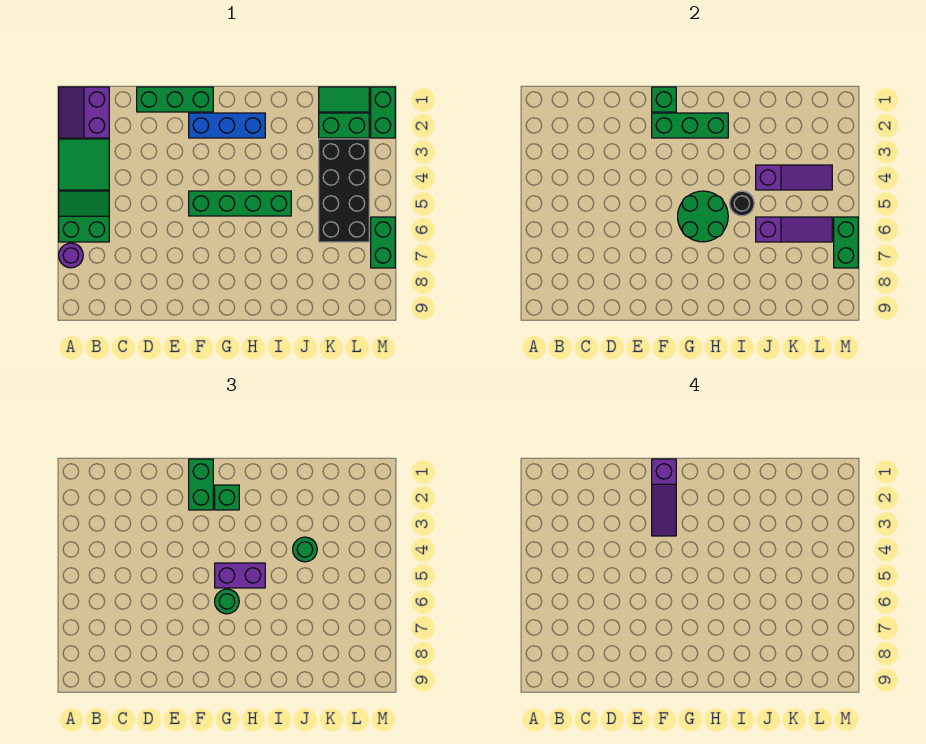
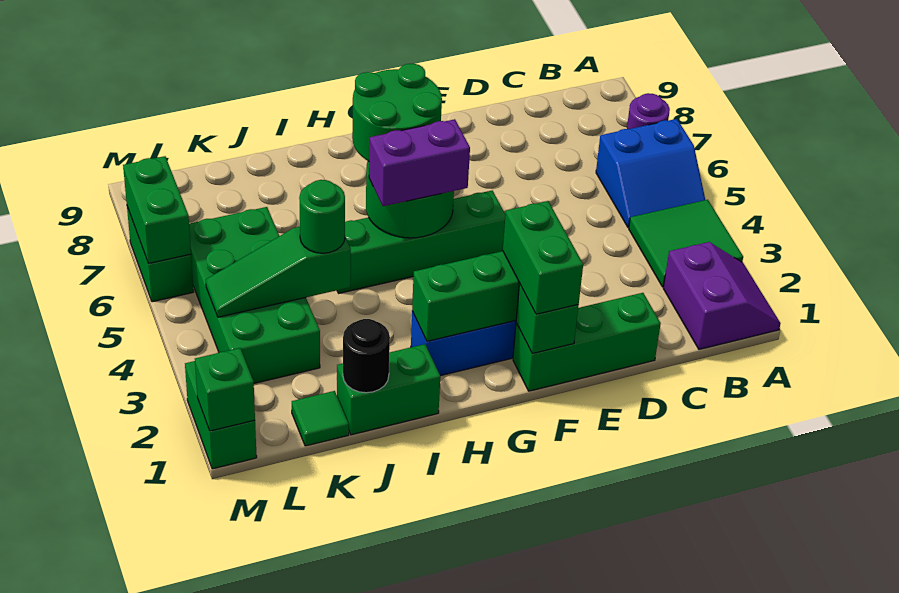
green 2x2 slope [59,191,109,242] -> blue 2x2 slope [596,119,705,228]
purple 1x3 slope [652,459,676,536] -> none
green 1x1 brick [215,485,239,510] -> green 1x1 brick moved to [195,348,255,431]
green 1x1 round brick [215,589,239,614] -> green 2x2 round brick [352,64,442,161]
black 1x1 round brick [730,191,754,216] -> black 1x1 round brick moved to [343,319,390,393]
purple 1x3 slope [756,165,832,190] -> green 1x3 slope [206,227,351,317]
purple 1x3 slope [756,217,832,242] -> none
green 1x2 tile [319,87,369,112] -> green 1x1 tile [292,391,349,446]
green 1x2 brick [319,113,369,138] -> green 1x2 brick moved to [337,344,440,435]
black 2x4 brick [319,139,369,242] -> green 2x4 brick [189,207,320,383]

